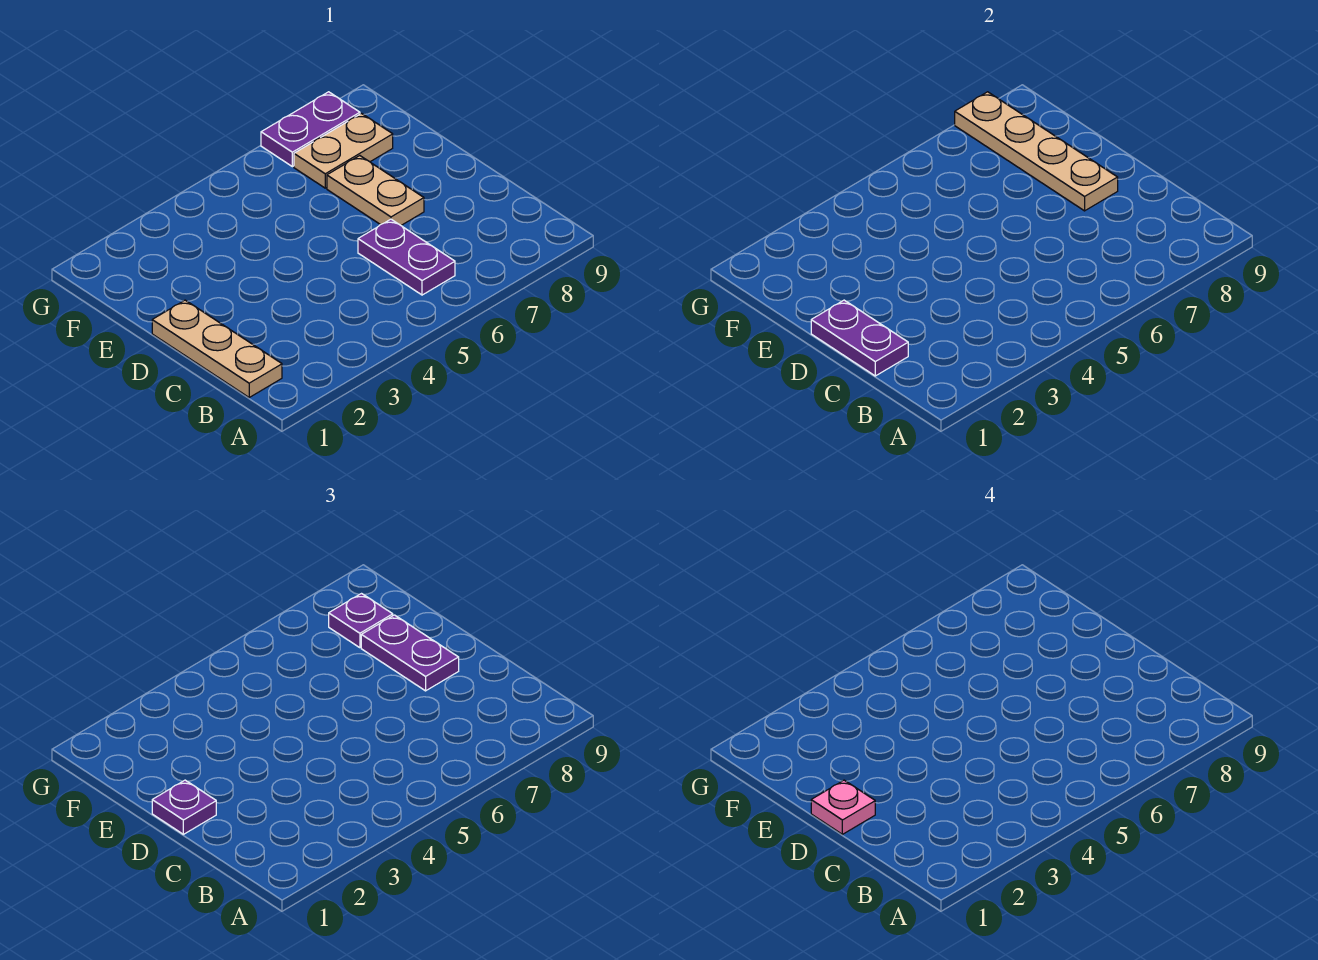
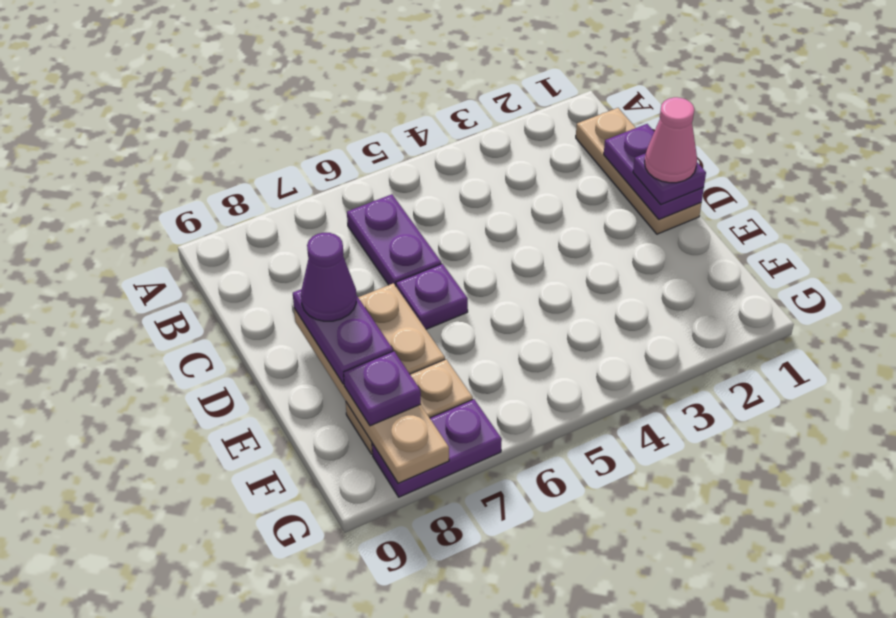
pink 1x1 plate [811,780,875,834] -> pink 1x1 cone [645,97,697,183]
none -> purple 1x1 plate [396,264,468,329]
none -> purple 1x1 cone [301,233,356,321]

